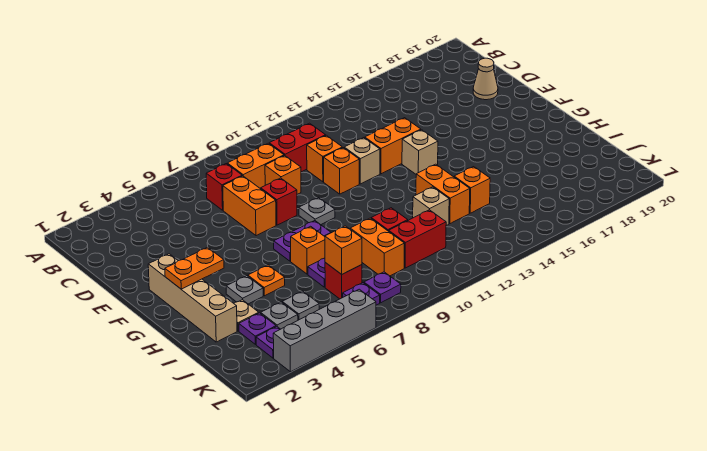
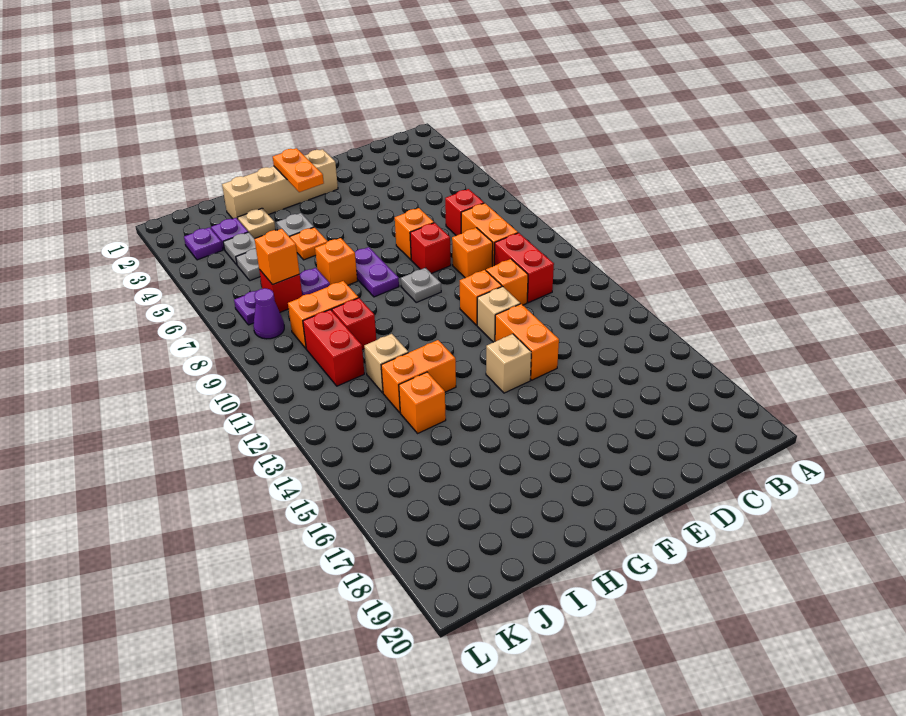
orange 1x2 brick [223,176,276,236] -> orange 1x1 brick [395,208,434,260]
tan 1x1 cone [473,58,498,100] -> none
purple 1x1 plate [364,272,401,303] -> purple 1x1 cone [254,288,284,339]
grey 1x4 brick [273,289,376,372] -> none

